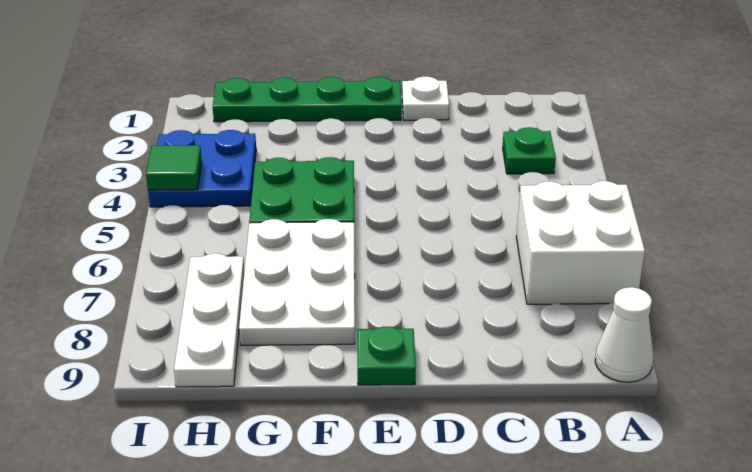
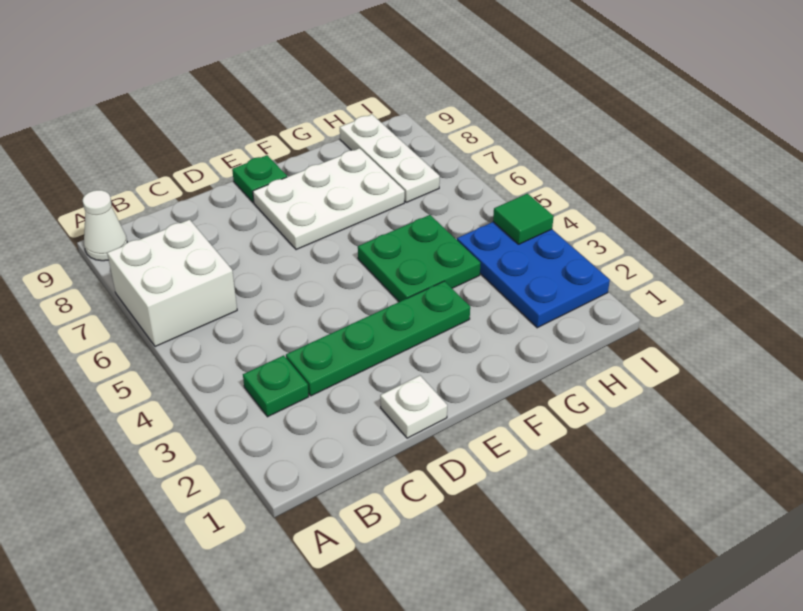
green 1x4 plate [213,77,401,122] -> green 1x4 plate moved to [286,281,470,396]
white 2x3 plate [239,219,355,345] -> white 2x3 plate turned to [253,148,405,250]
blue 2x2 plate [148,130,256,207] -> blue 2x3 plate [457,222,610,328]

